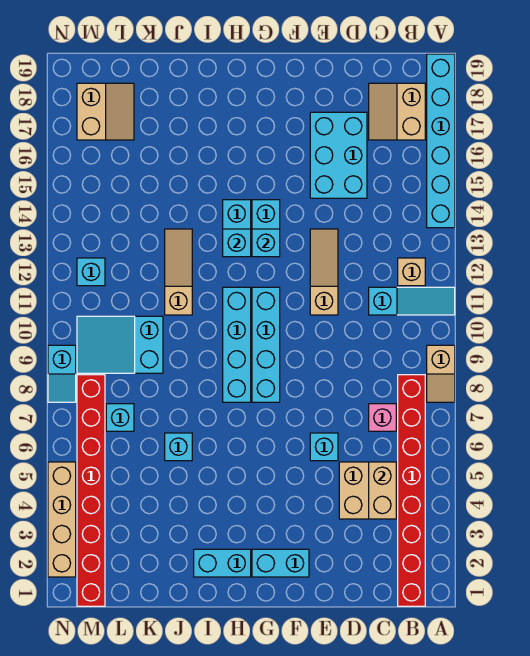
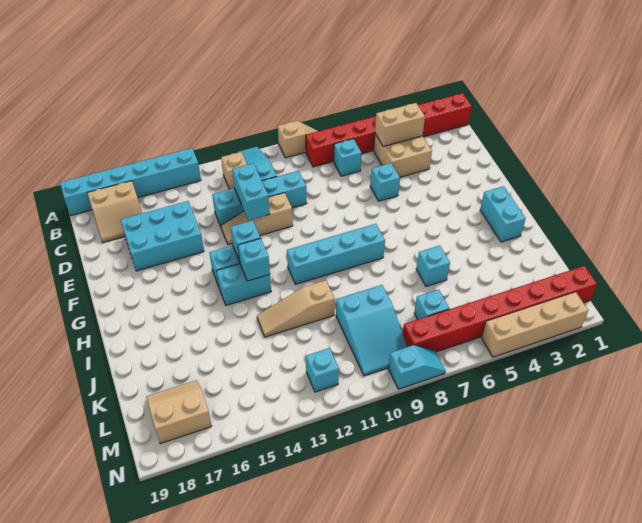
pink 1x1 brick [369,404,396,431] -> cyan 1x1 brick [334,139,361,176]
cyan 1x2 brick [252,549,309,577] -> cyan 1x2 brick moved to [232,163,270,220]
cyan 1x4 brick [252,287,280,402] -> cyan 1x4 brick moved to [212,171,307,226]

